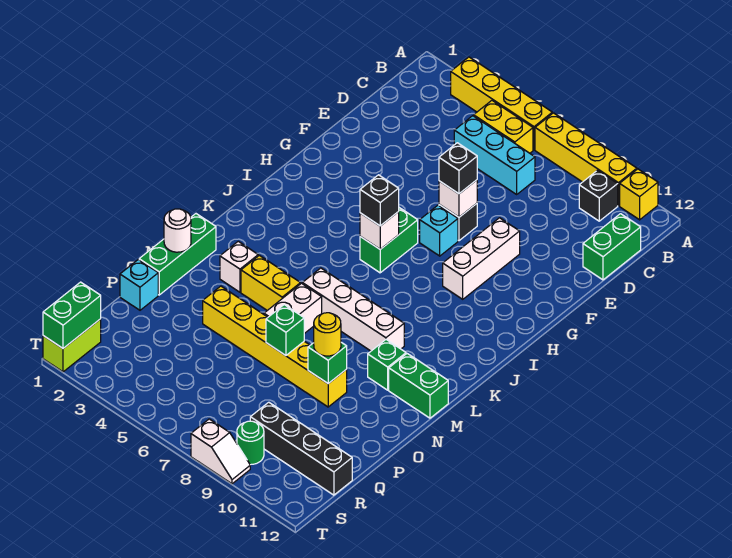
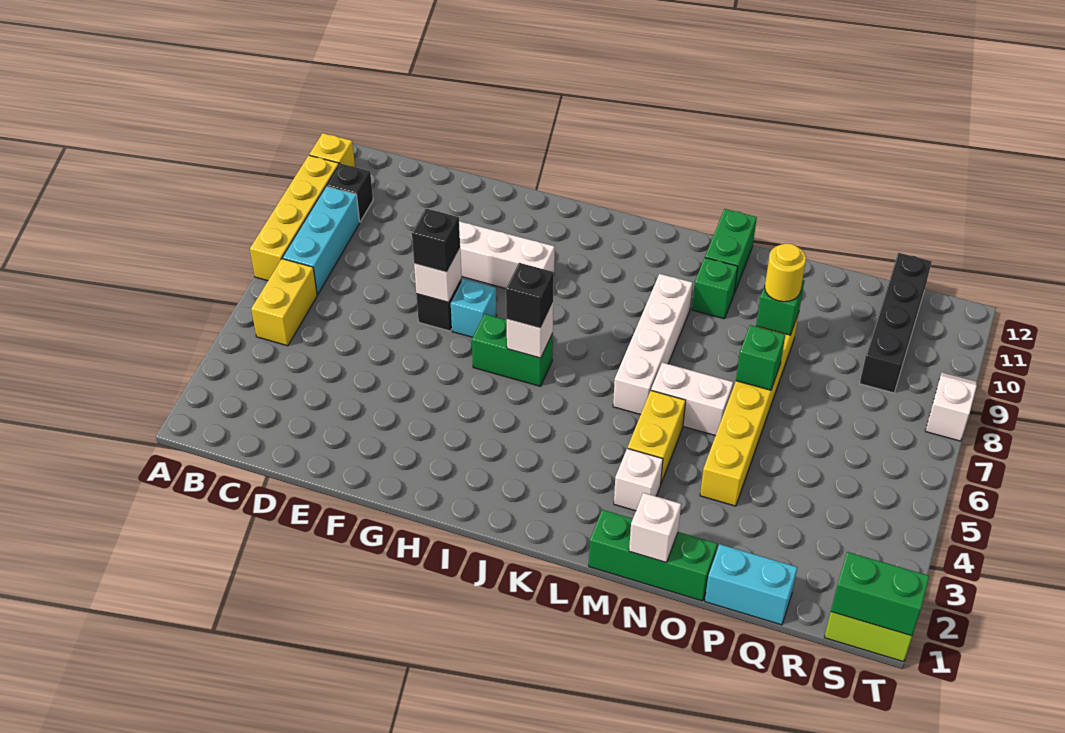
yellow 1x4 brick [451,57,552,150] -> none
cyan 1x3 brick [454,116,535,194] -> cyan 1x3 brick moved to [283,186,360,294]
green 1x2 brick [583,214,641,280] -> none
white 1x1 round brick [164,209,191,252] -> white 1x1 brick [629,493,681,562]
cyan 1x1 brick [120,260,158,310] -> cyan 1x2 brick [705,544,797,625]
green 1x1 round brick [237,421,264,465] -> none

